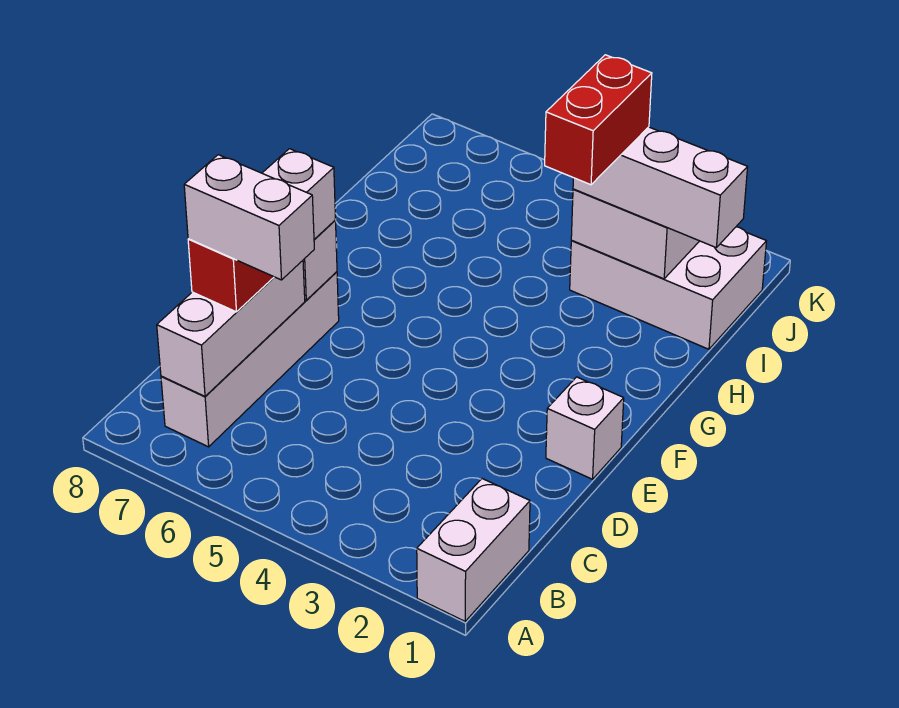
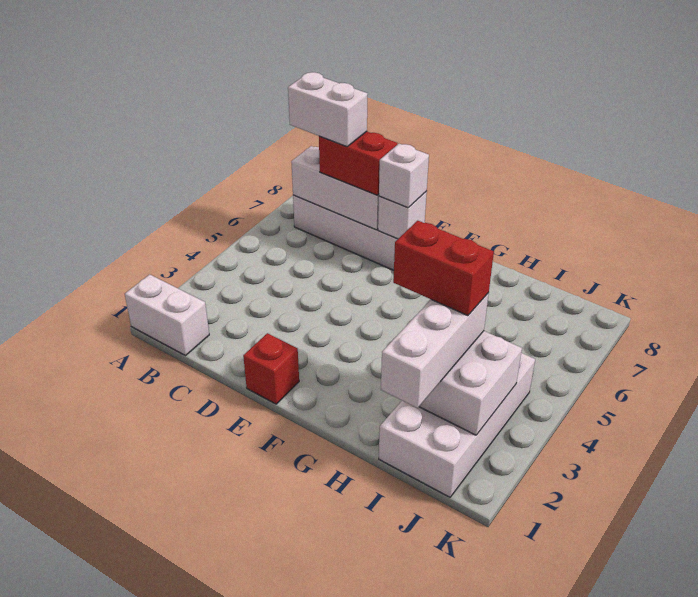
white 1x2 brick [184,155,314,280] -> white 1x2 brick turned to [288,72,368,147]
white 1x1 brick [546,377,624,479] -> red 1x1 brick [243,333,299,404]
white 2x3 brick [570,227,766,349] -> white 2x4 brick [379,353,535,497]

